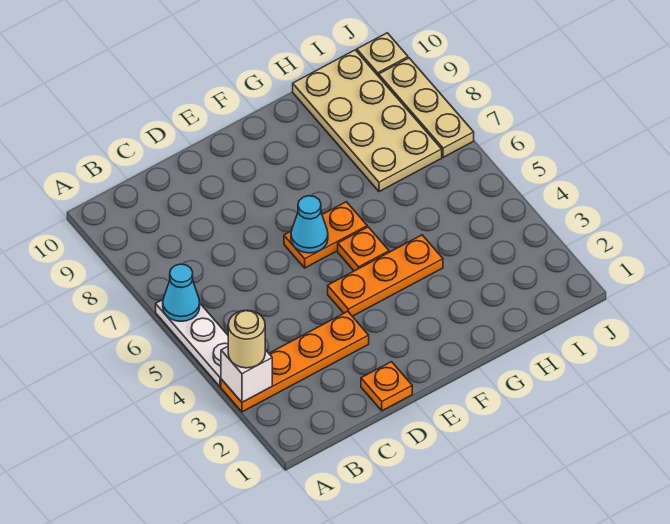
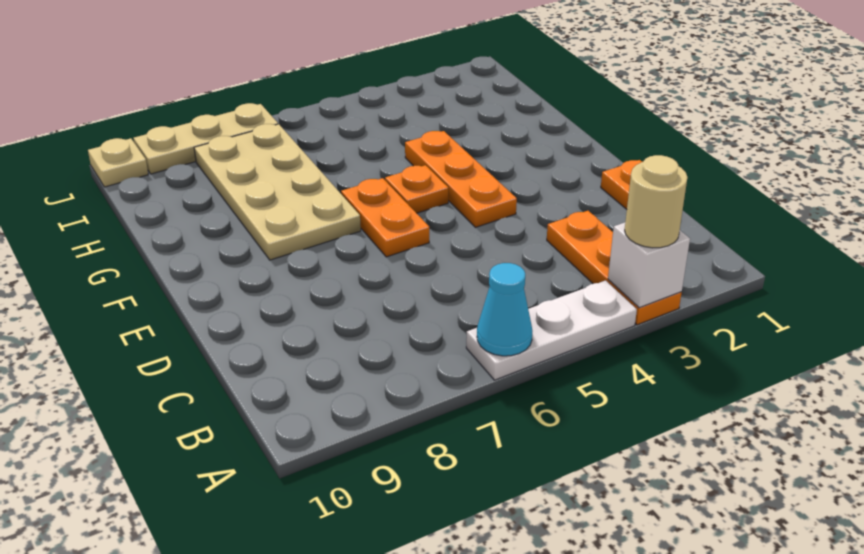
orange 1x4 plate [221,311,369,412] -> orange 1x3 plate [547,211,682,325]
cyan 1x1 cone [291,196,328,253] -> none
tan 2x4 plate [293,50,442,192] -> tan 2x4 plate turned to [194,124,361,260]

